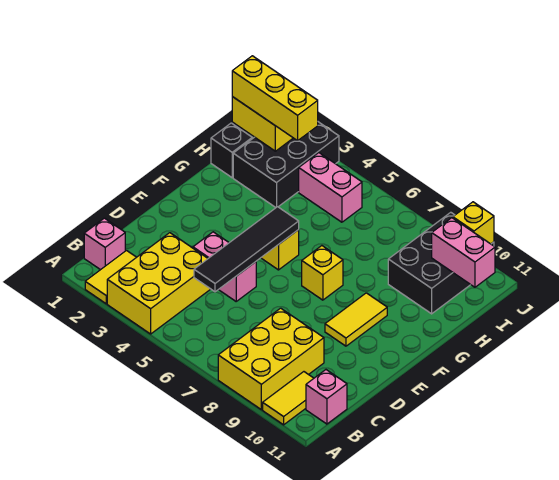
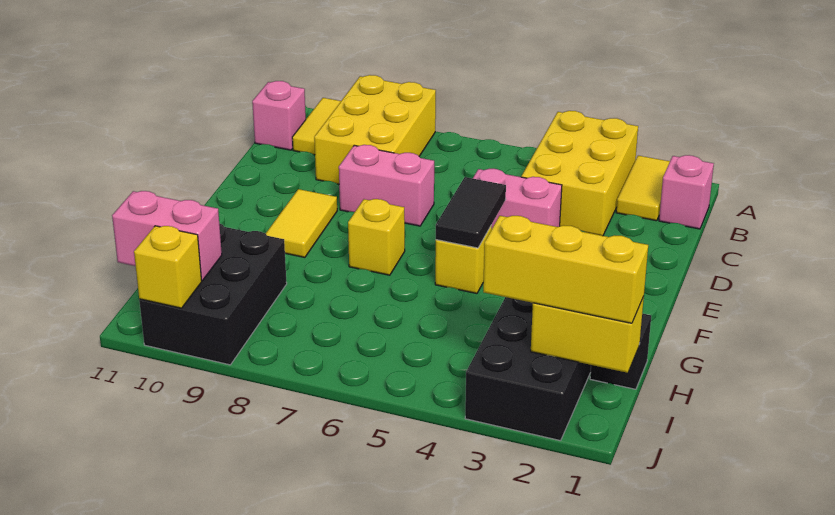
black 1x4 tile [194,207,299,292] -> black 1x2 tile [436,177,506,248]
pink 1x2 brick [299,153,362,222] -> pink 1x2 brick moved to [339,145,434,226]

